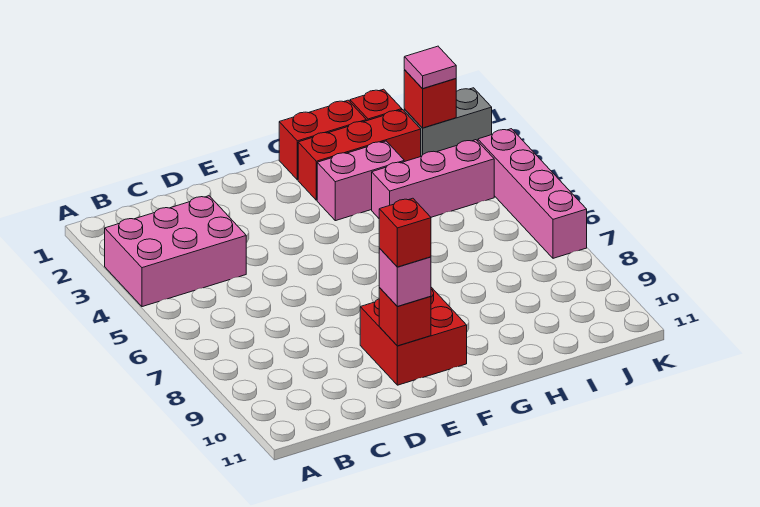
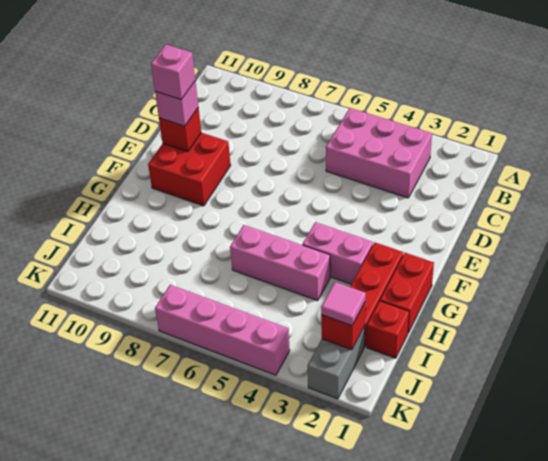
pink 2x3 brick [105,196,246,307] -> pink 2x3 brick turned to [326,108,432,198]
red 1x1 brick [379,198,431,267] -> pink 1x1 brick [151,44,195,100]
pink 1x2 brick [317,141,404,221] -> pink 1x2 brick turned to [302,222,373,284]
pink 1x3 brick [372,140,494,218] -> pink 1x3 brick turned to [230,225,330,301]

